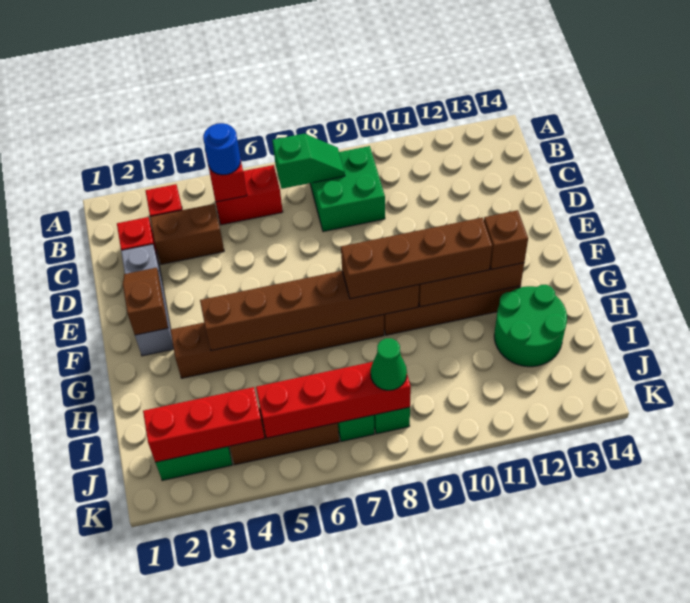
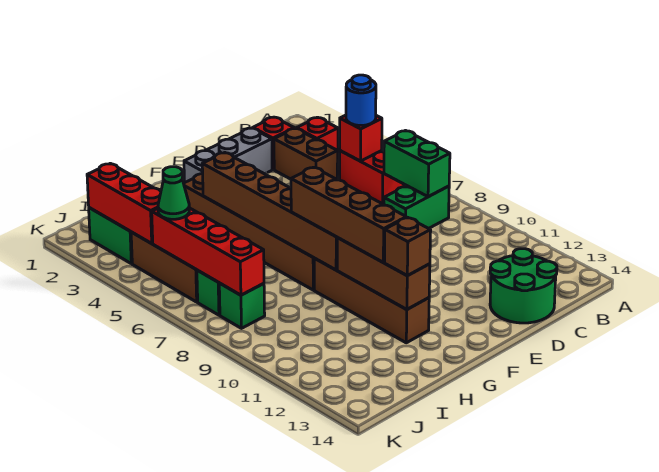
green 1x2 slope [272,134,345,189] -> green 1x2 brick [384,131,450,197]
green 2x2 brick [310,146,385,232] -> green 1x2 brick [384,186,449,229]
brown 1x2 slope [123,268,168,335] -> none
green 2x2 round brick [494,285,567,367] -> green 2x2 round brick moved to [490,249,557,323]
green 1x1 cone [371,338,407,390] -> green 1x1 cone moved to [158,167,189,219]

